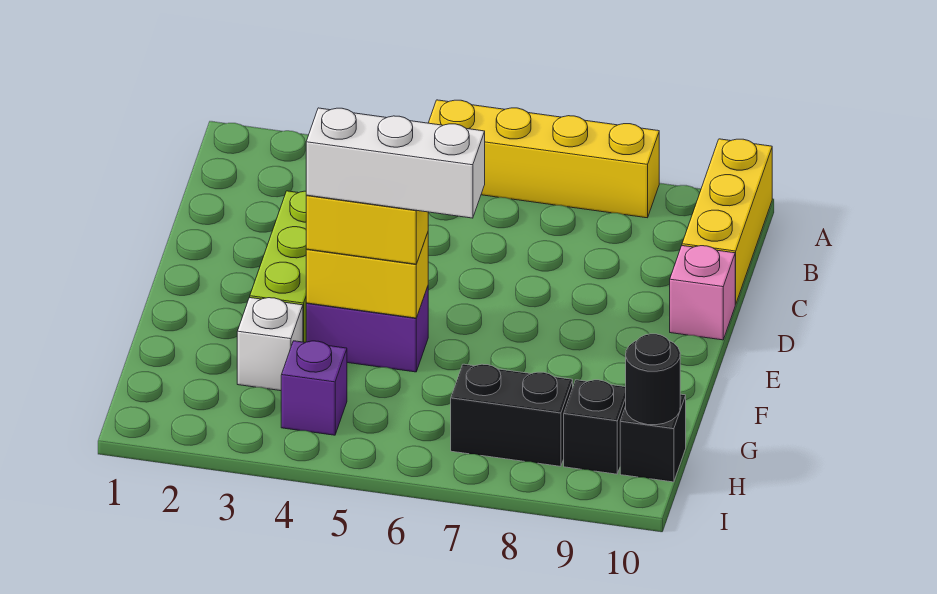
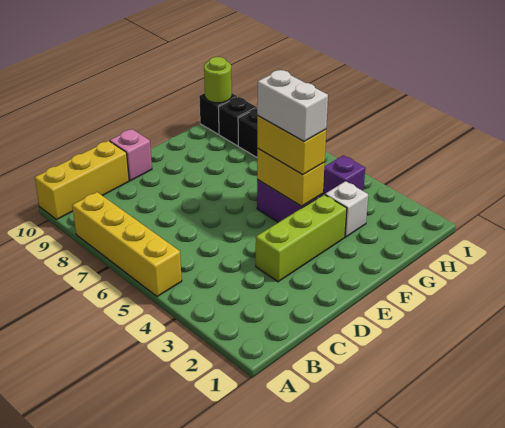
white 1x3 brick [306,108,485,218] -> white 1x2 brick [257,70,328,141]
black 1x1 round brick [626,334,680,425] -> lime 1x1 round brick [204,57,232,103]

